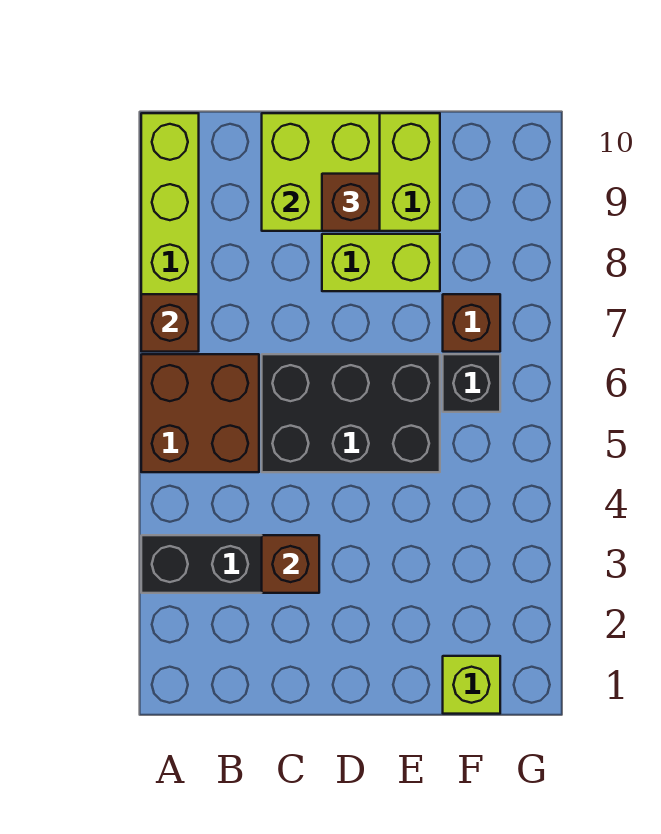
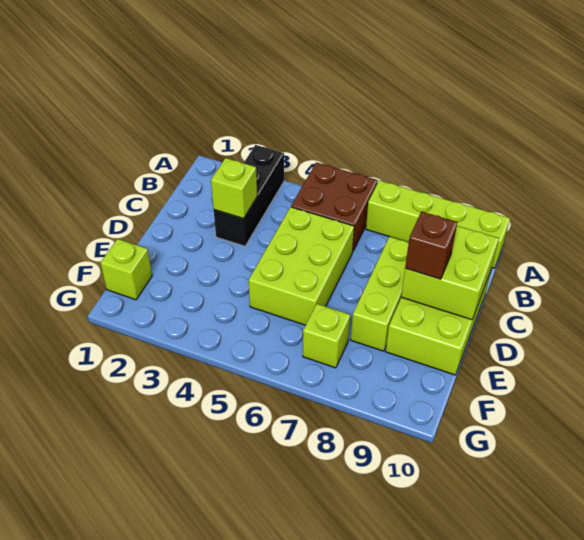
brown 1x1 brick [141,294,199,352] -> none
brown 1x1 brick [262,535,319,593] -> lime 1x1 brick [211,158,257,219]
black 2x3 brick [262,354,440,472] -> lime 2x3 brick [249,207,354,325]
lime 1x2 brick [322,234,440,291] -> lime 1x3 brick [351,237,409,351]
black 1x1 brick [443,354,500,412] -> none
brown 1x1 brick [443,294,500,352] -> lime 1x1 brick [303,304,350,368]

